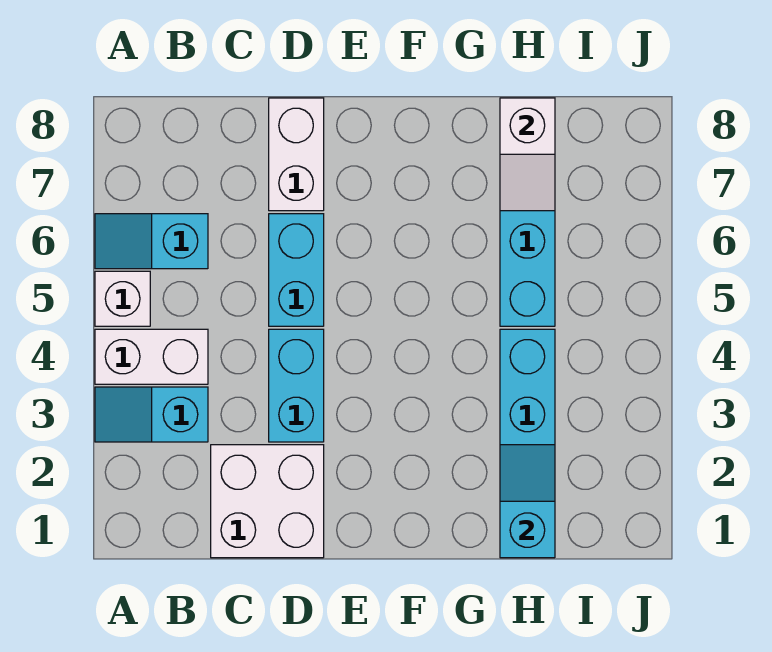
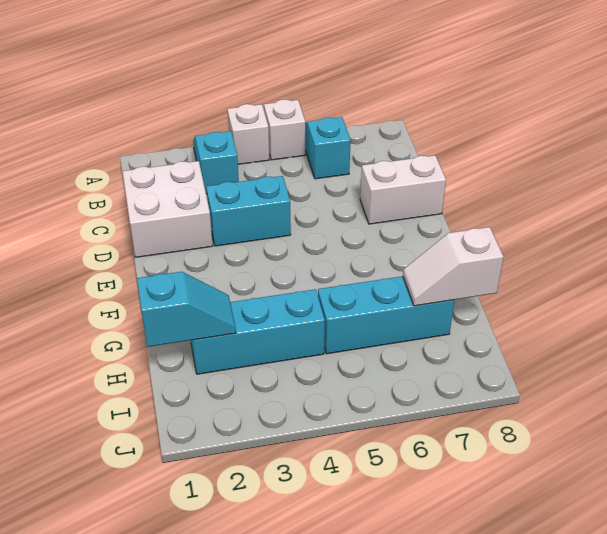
white 1x2 brick [95,329,208,384] -> white 1x1 brick [227,104,269,164]
cyan 1x2 brick [269,214,324,326] -> none

